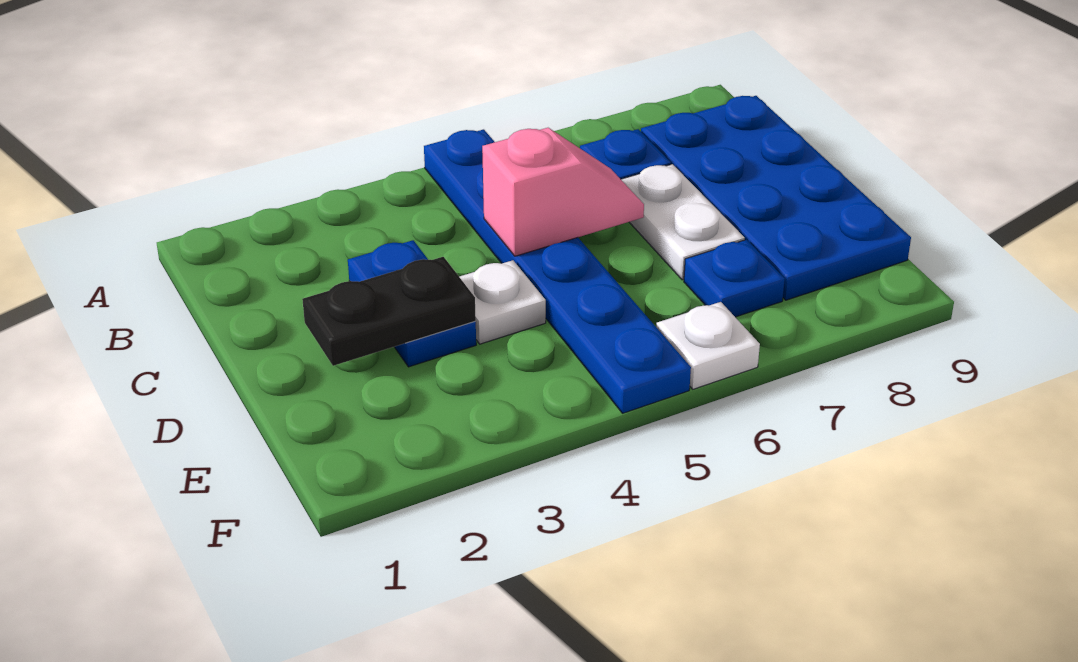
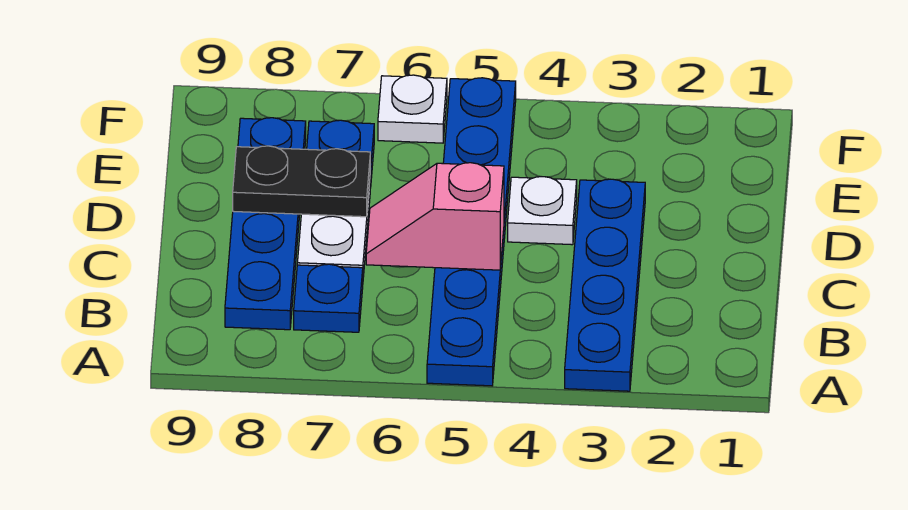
blue 2x4 plate [641,96,911,300] -> blue 1x4 plate [225,118,306,330]
blue 1x2 plate [348,240,476,367] -> blue 1x4 plate [565,179,645,391]
black 1x2 plate [302,257,476,366] -> black 1x2 plate moved to [233,146,370,217]

